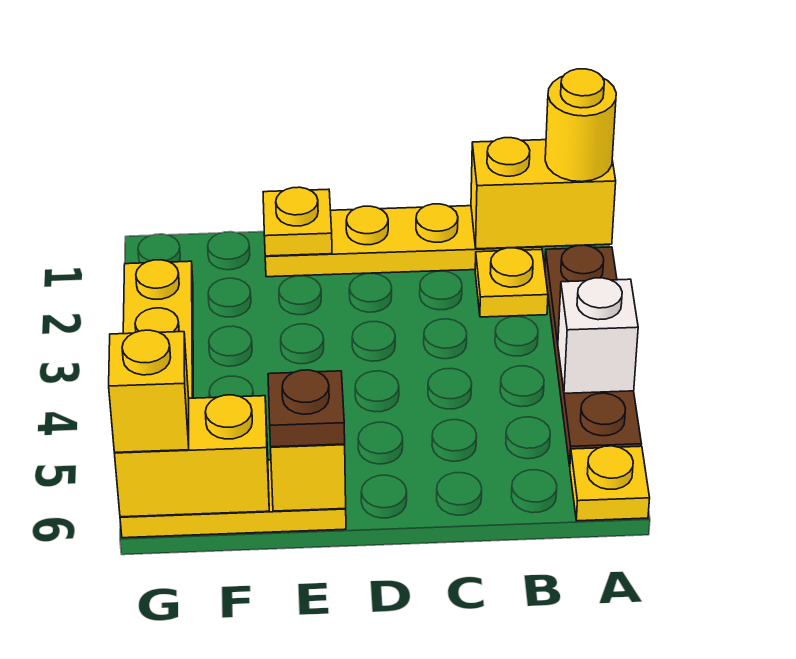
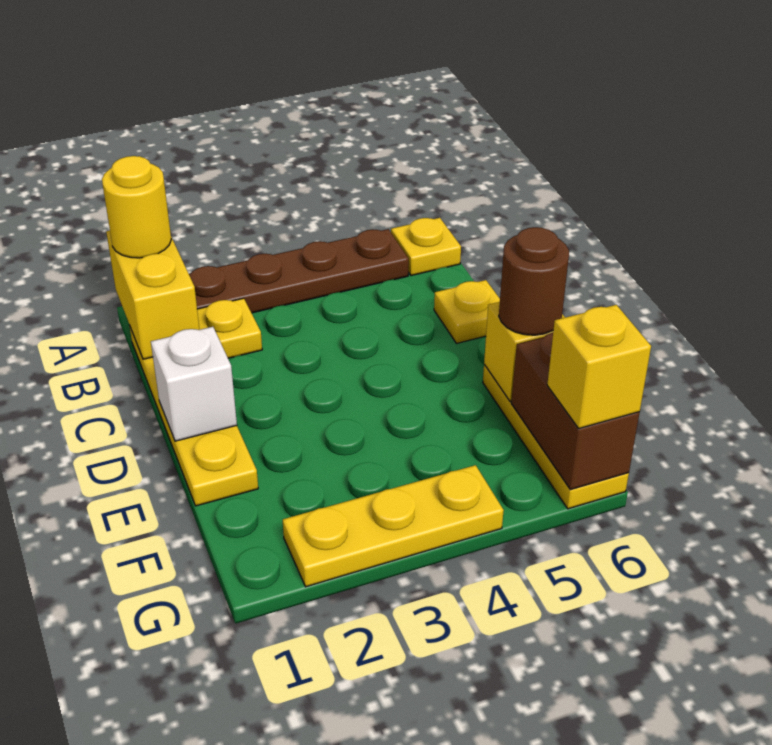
white 1x1 brick [558,278,638,393] -> white 1x1 brick moved to [151,327,237,441]
yellow 1x1 plate [263,187,332,256] -> yellow 1x1 plate moved to [434,280,500,343]
brown 1x1 plate [268,370,345,447] -> brown 1x1 round brick [499,227,569,335]
yellow 1x2 brick [114,395,269,517] -> brown 1x2 brick [511,332,640,490]

